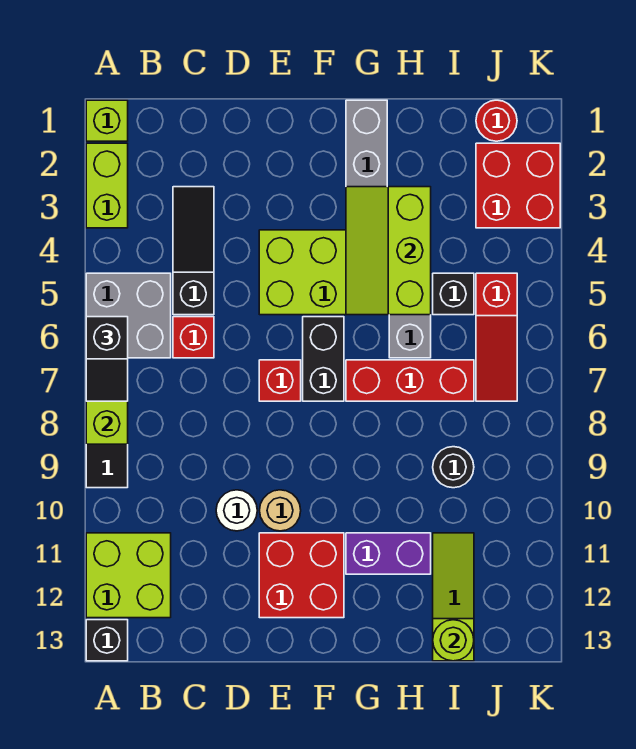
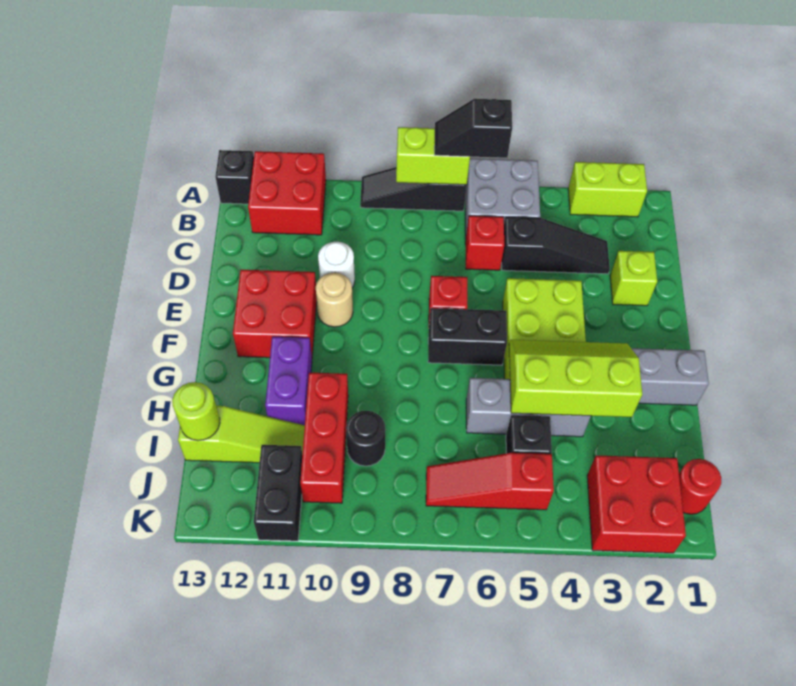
lime 1x1 brick [86,100,128,141] -> lime 1x1 brick moved to [610,251,657,306]
lime 2x2 brick [86,533,171,618] -> red 2x2 brick [248,151,326,235]
red 1x3 brick [346,360,474,401] -> red 1x3 brick moved to [300,373,348,503]
none -> black 1x2 brick [254,445,302,541]

